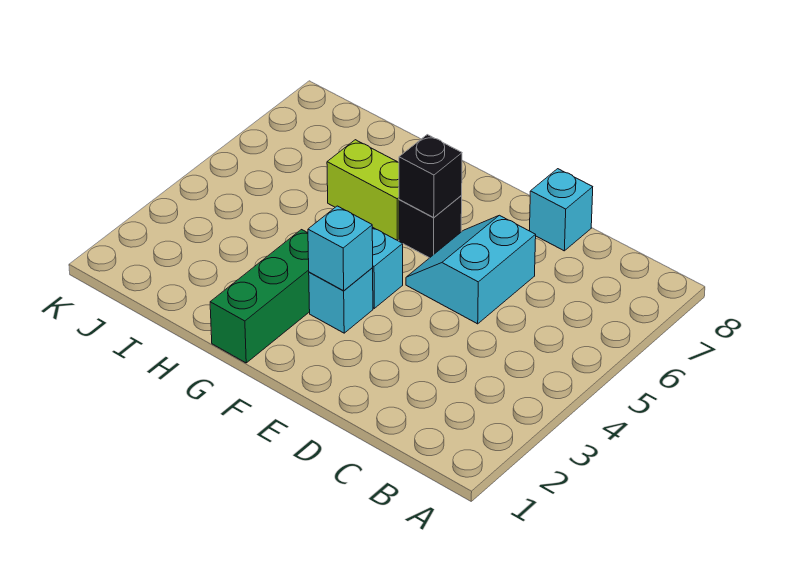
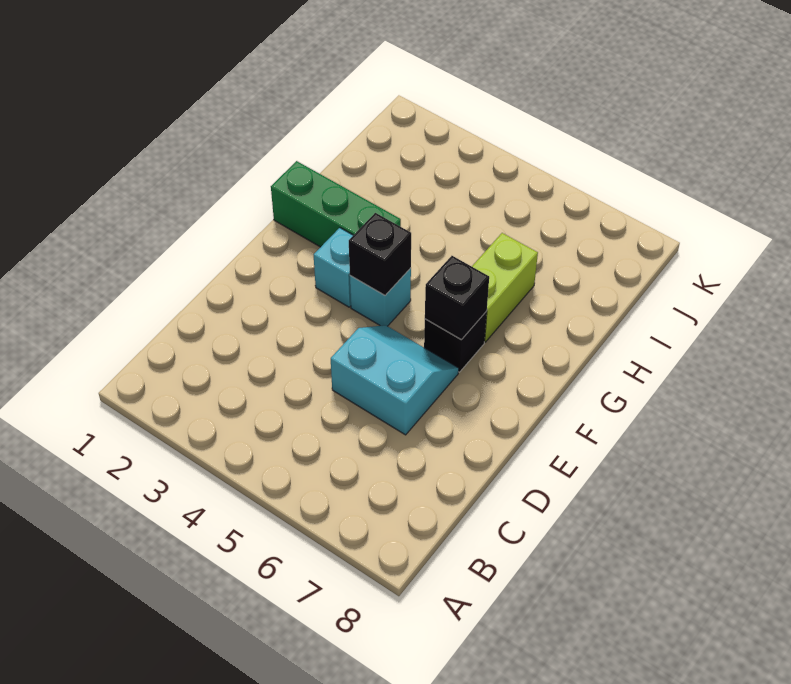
cyan 1x1 brick [530,169,593,251] -> none
cyan 1x1 brick [308,206,373,291] -> none
none -> black 1x1 brick [349,213,411,295]

